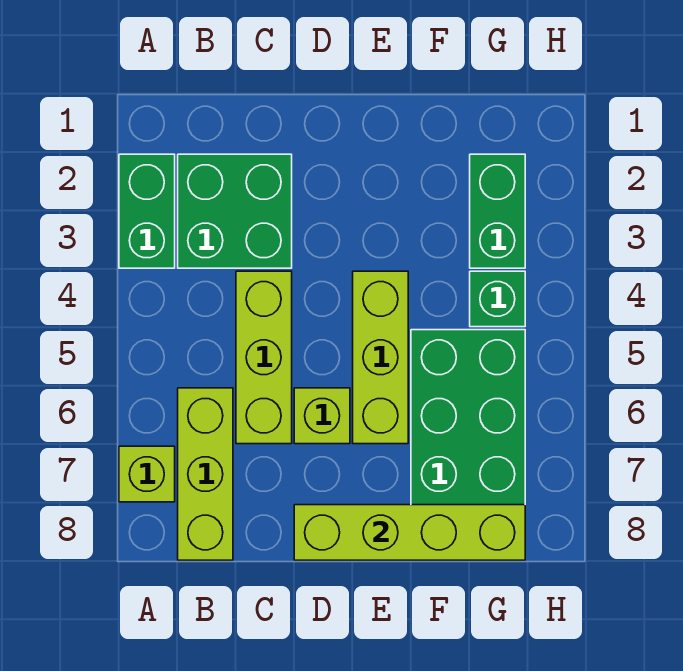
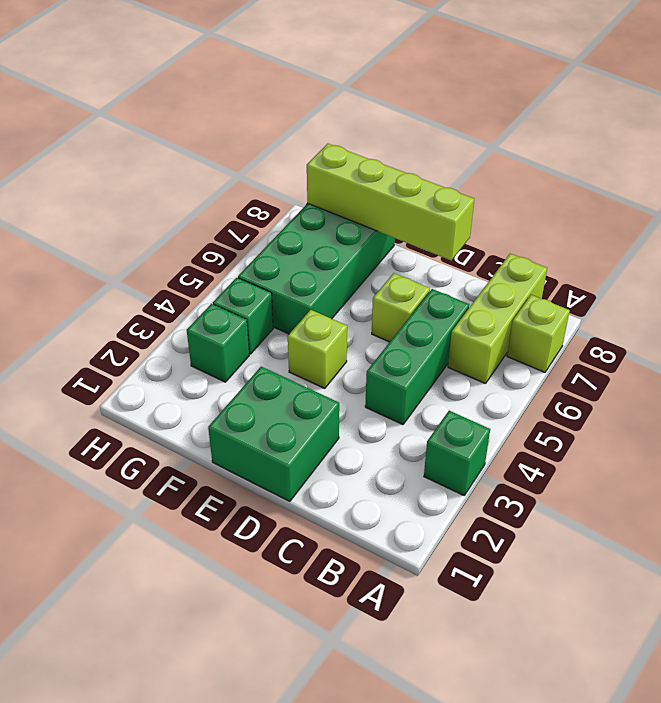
green 1x2 brick [119,154,175,268] -> green 1x1 brick [424,411,490,495]
green 2x2 brick [178,154,292,268] -> green 2x2 brick moved to [208,367,339,501]
lime 1x3 brick [236,271,292,444] -> green 1x3 brick [365,289,469,425]
lime 1x3 brick [353,271,408,444] -> lime 1x1 brick [288,310,347,389]
green 1x2 brick [470,154,525,268] -> green 1x1 brick [187,304,249,382]

